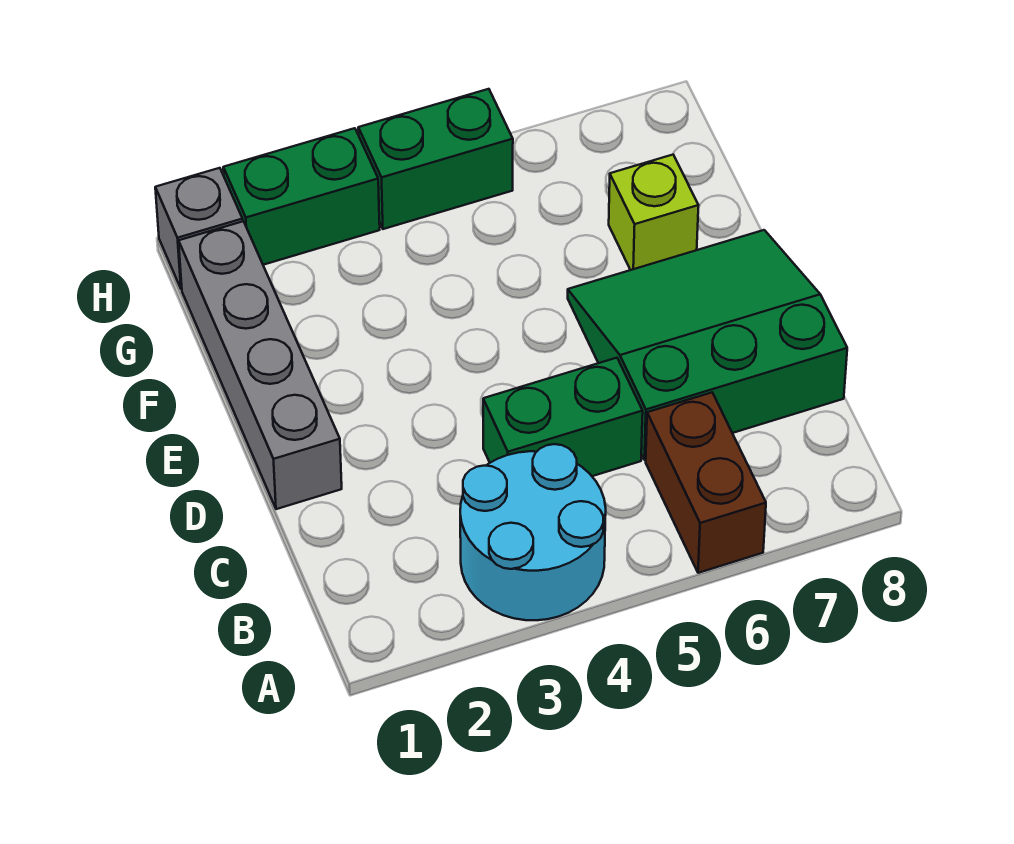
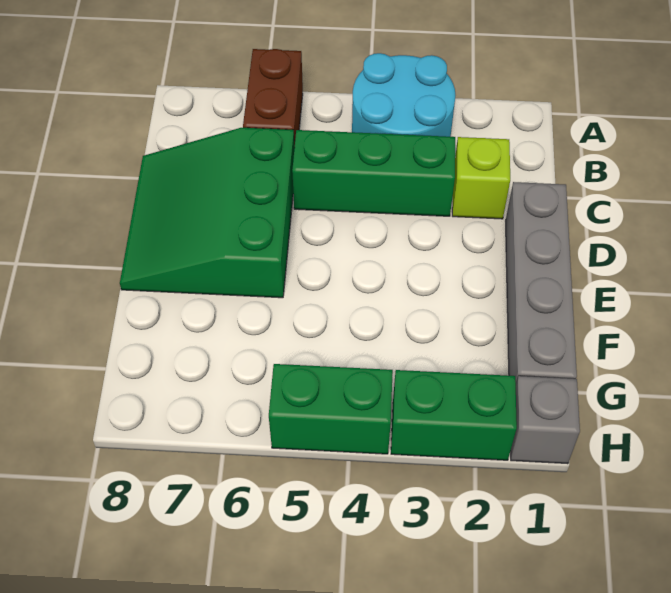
green 1x2 brick [483,358,643,476] -> green 1x3 brick [292,130,455,216]
green 3x3 slope [568,230,847,460] -> green 3x3 slope turned to [120,128,294,298]
lime 1x1 brick [609,155,699,270] -> lime 1x1 brick moved to [452,137,510,219]

